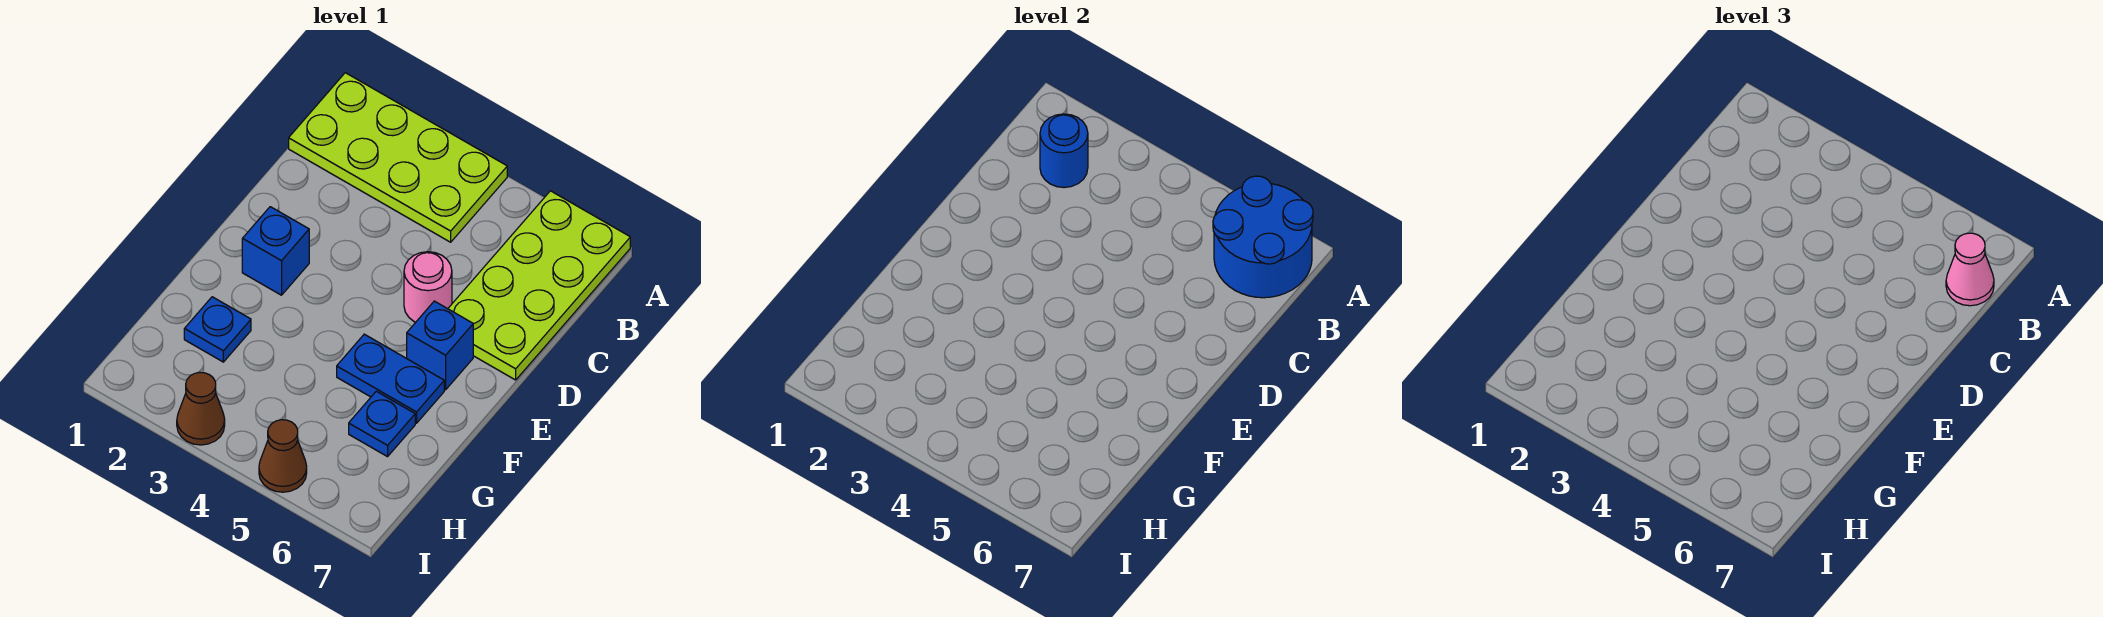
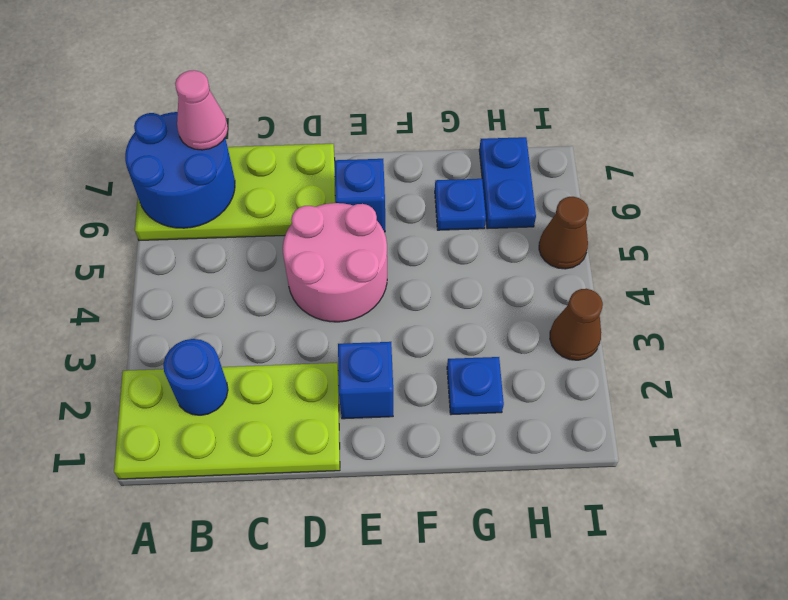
lime 2x4 plate [289,73,507,242] -> lime 2x4 plate turned to [114,363,340,479]
pink 1x1 round brick [404,252,452,322] -> pink 2x2 round brick [283,203,387,322]
blue 1x2 plate [337,334,444,423] -> blue 1x2 plate moved to [479,137,536,229]

